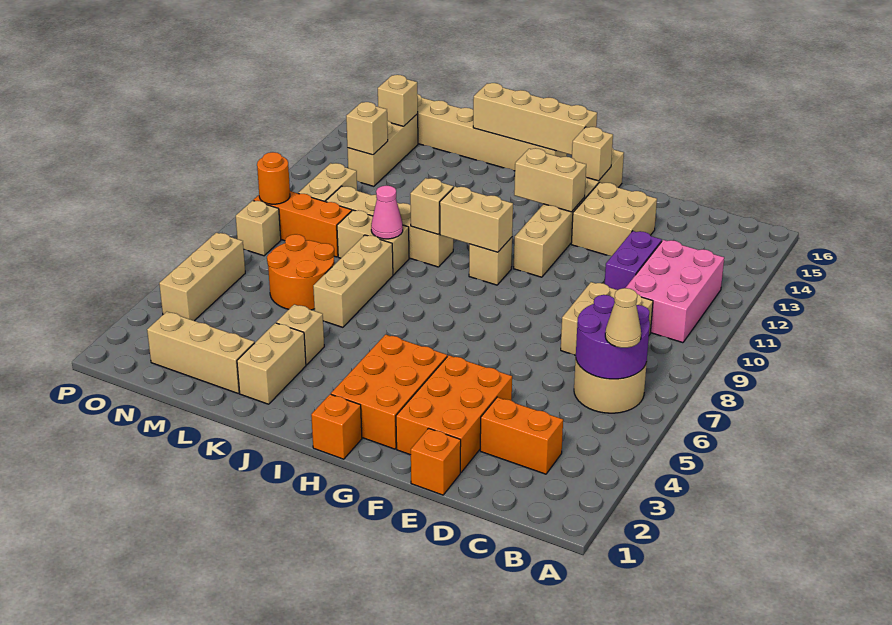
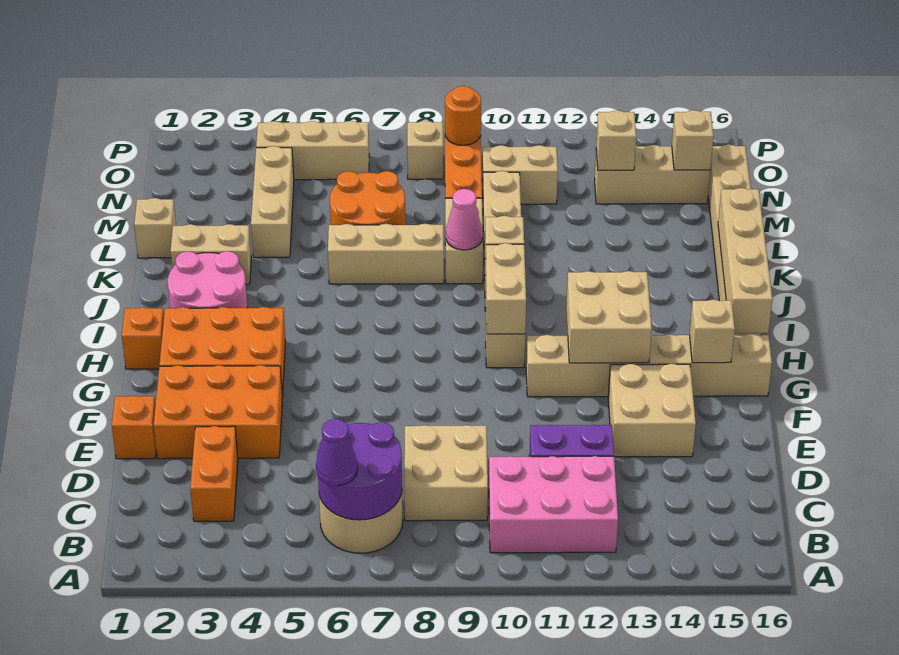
tan 1x1 cone [605,288,641,348] -> purple 1x1 cone [316,419,358,486]
tan 1x2 brick [514,148,586,212] -> tan 2x2 brick [566,271,652,363]
none -> pink 2x2 round brick [168,251,248,308]
tan 1x1 brick [276,304,324,365] -> tan 1x1 brick moved to [134,198,176,258]
tan 1x3 brick [147,312,254,393] -> tan 1x3 brick moved to [251,146,294,257]

